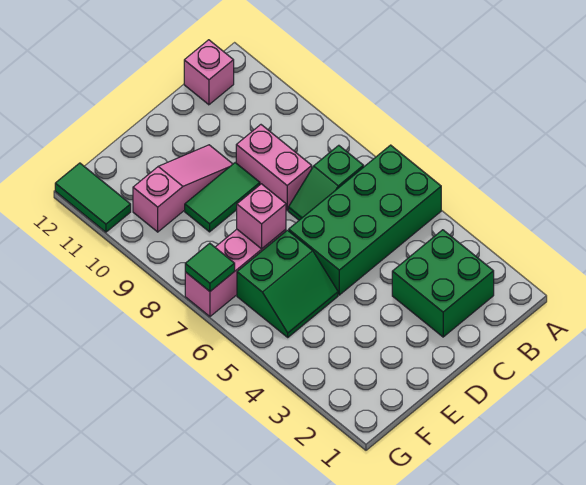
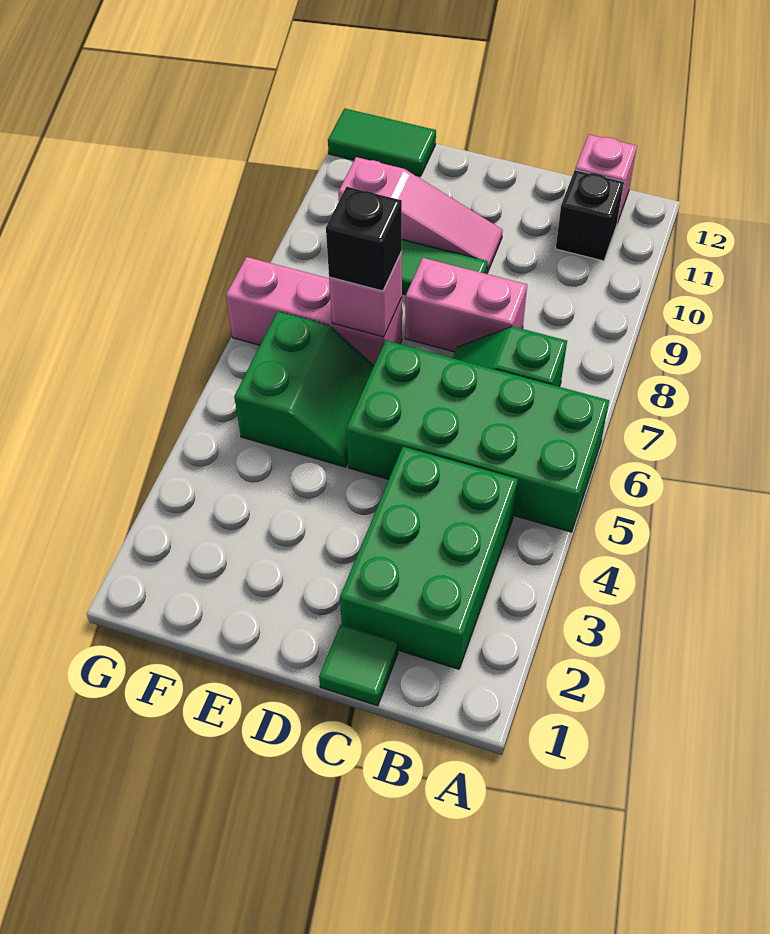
green 2x2 brick [392,230,494,337] -> green 2x3 brick [340,447,518,669]
none -> black 1x1 brick [556,170,624,261]
pink 1x2 brick [236,125,312,210] -> pink 1x2 brick turned to [405,258,527,352]
green 2x2 slope [237,230,338,337] -> green 2x2 slope turned to [234,311,374,467]
none -> black 1x1 brick [326,187,402,291]
green 1x1 tile [185,243,235,291] -> green 1x1 tile moved to [319,625,398,706]
green 1x2 tile [55,163,131,232] -> green 1x2 tile turned to [328,108,436,176]

